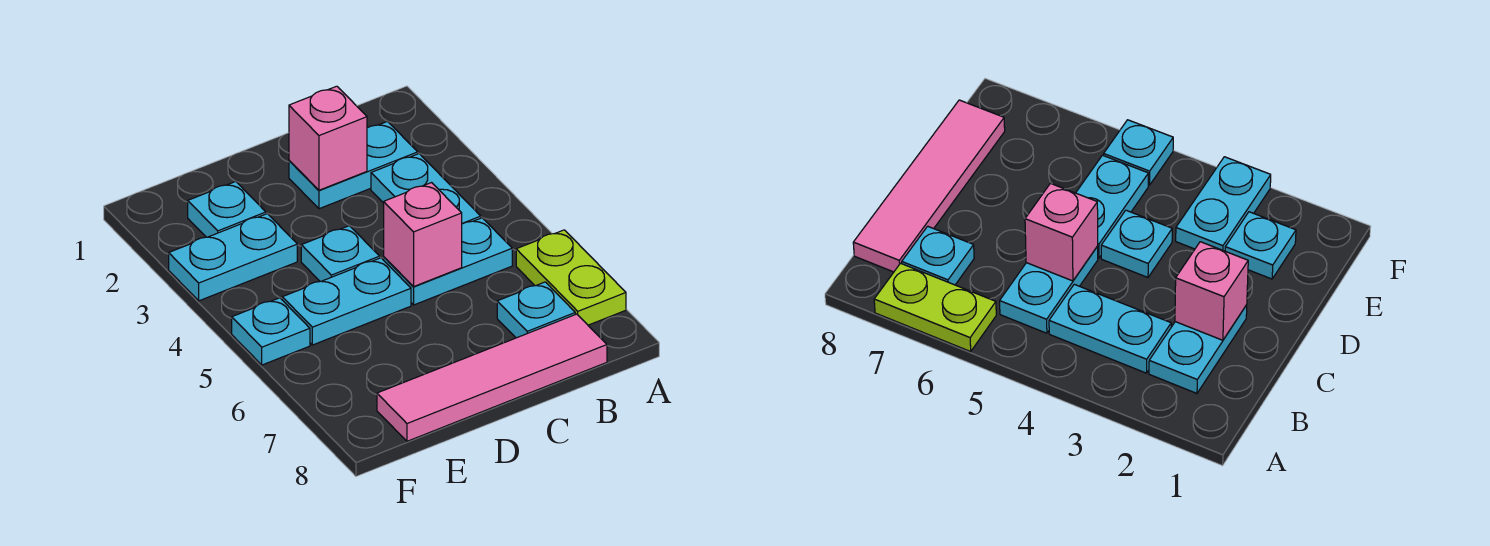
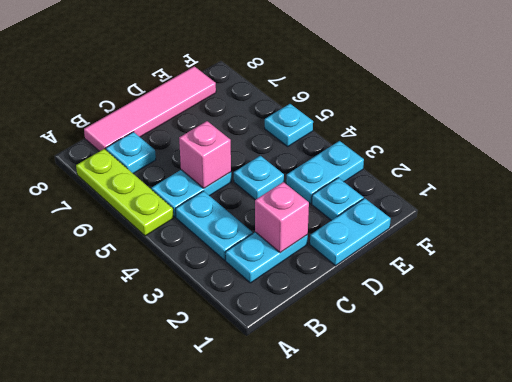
lime 1x2 plate [516,230,626,325] -> lime 1x3 plate [76,149,174,236]
cyan 1x2 plate [282,258,411,345] -> cyan 1x2 plate moved to [310,198,391,266]

